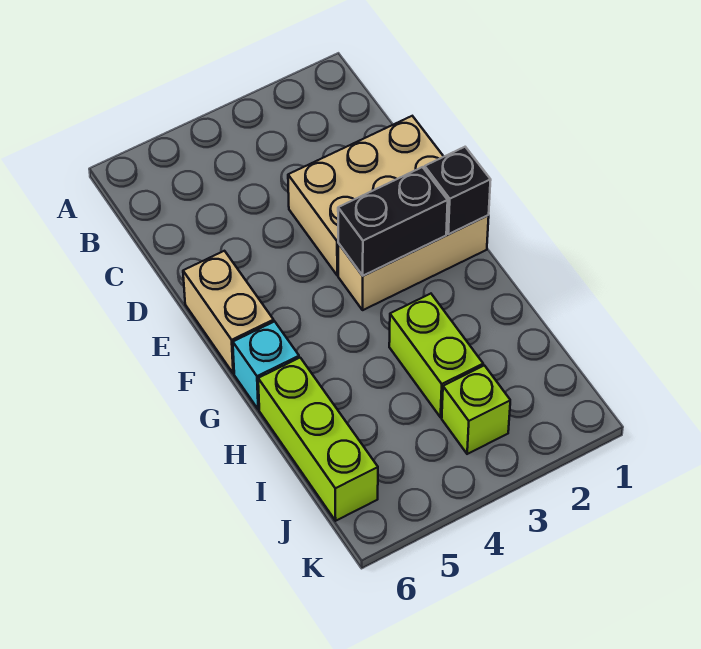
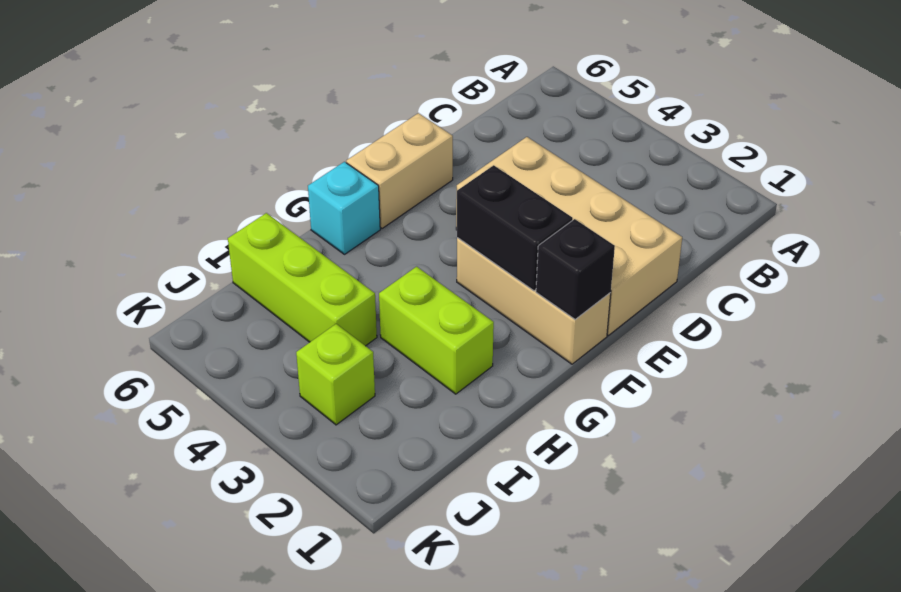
tan 2x3 brick [288,116,444,275] -> tan 2x4 brick [456,137,682,335]
lime 1x2 brick [389,294,483,417] -> lime 1x2 brick turned to [379,267,494,394]
lime 1x3 brick [258,358,378,521] -> lime 1x3 brick turned to [228,213,377,346]

